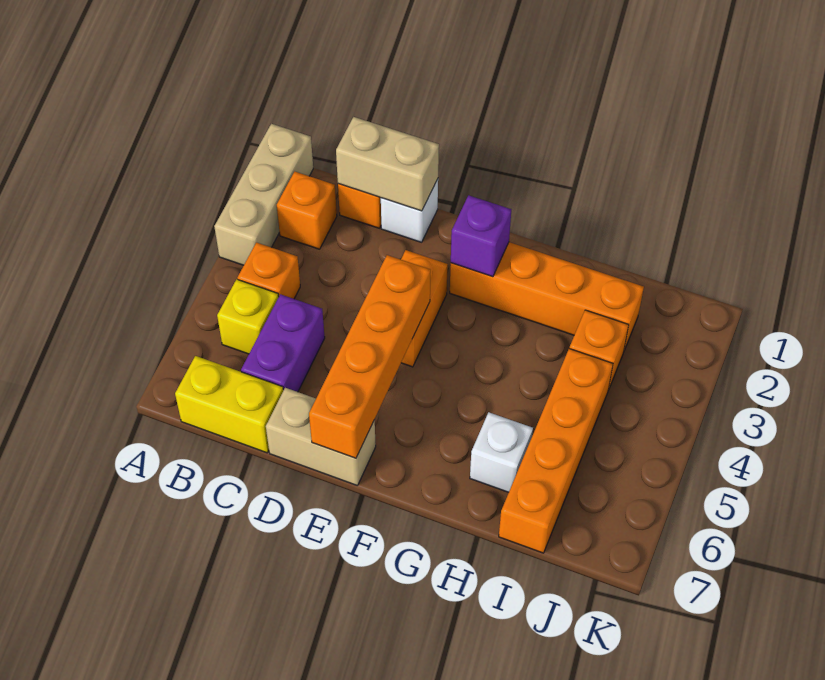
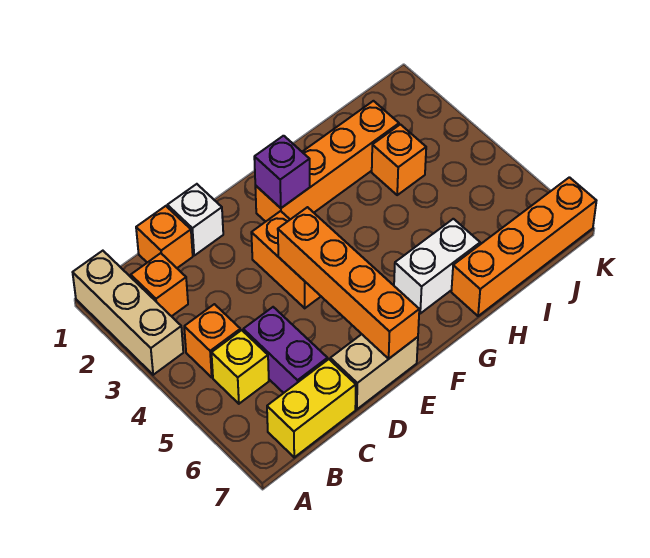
tan 1x2 brick [336,117,439,211] -> none
white 1x1 brick [470,412,533,492] -> white 1x2 brick [394,219,480,313]
orange 1x4 brick [499,349,613,553] -> orange 1x4 brick turned to [451,177,596,316]

